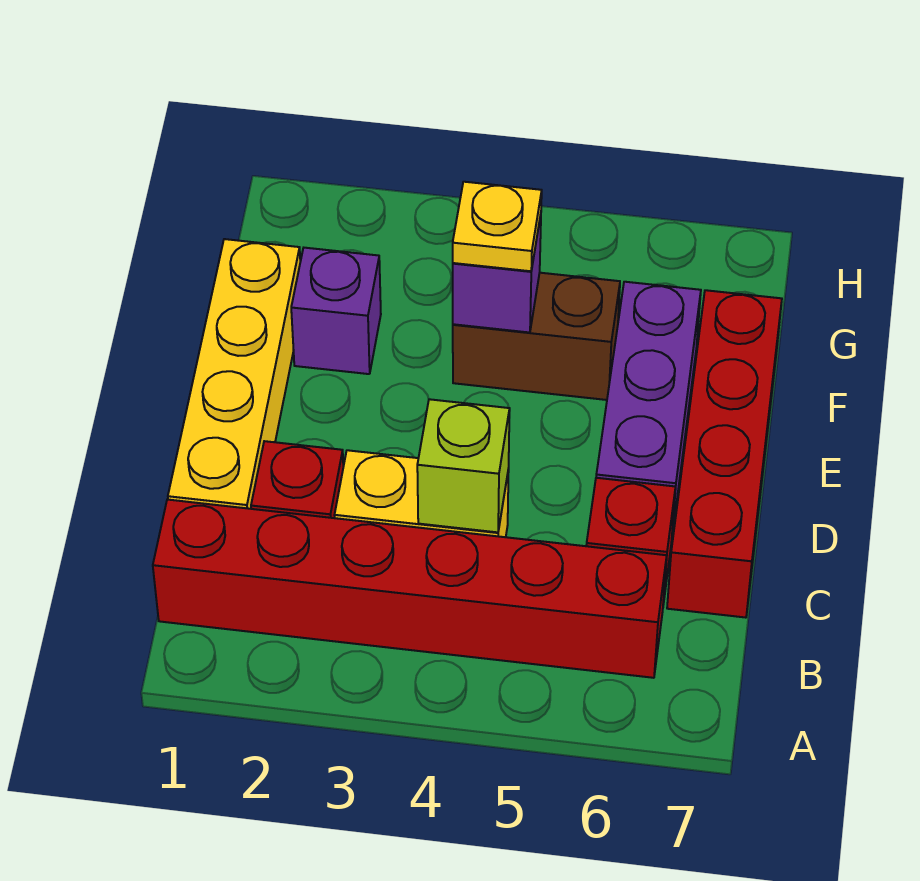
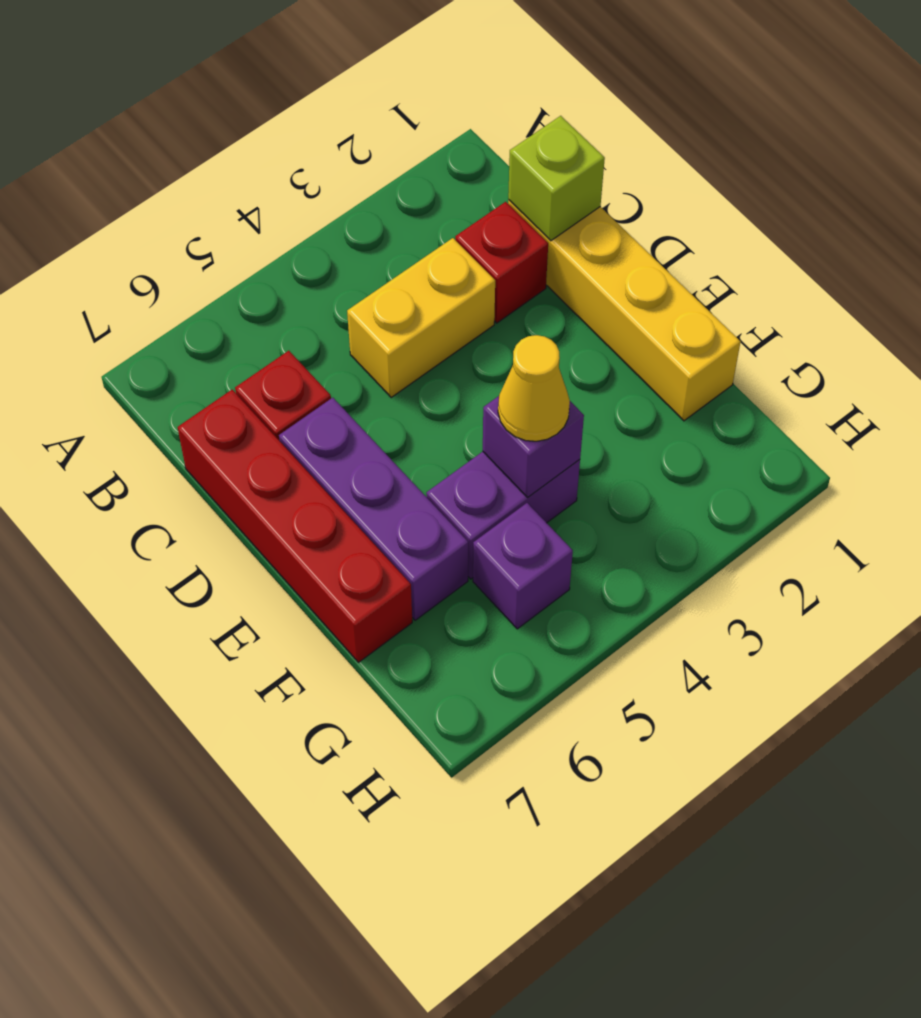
red 1x6 brick [153,500,667,678] -> none
lime 1x1 brick [417,399,510,532] -> lime 1x1 brick moved to [508,116,605,241]
purple 1x1 brick [291,248,381,374] -> purple 1x1 brick moved to [473,503,573,629]
brown 1x2 brick [453,273,620,400] -> purple 1x2 brick [426,452,580,579]
yellow 1x1 plate [453,182,542,271] -> yellow 1x1 cone [498,335,570,441]

